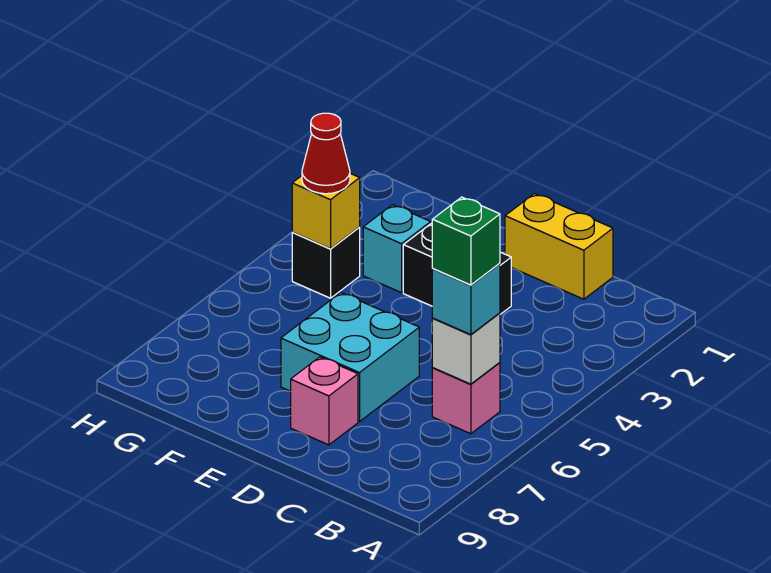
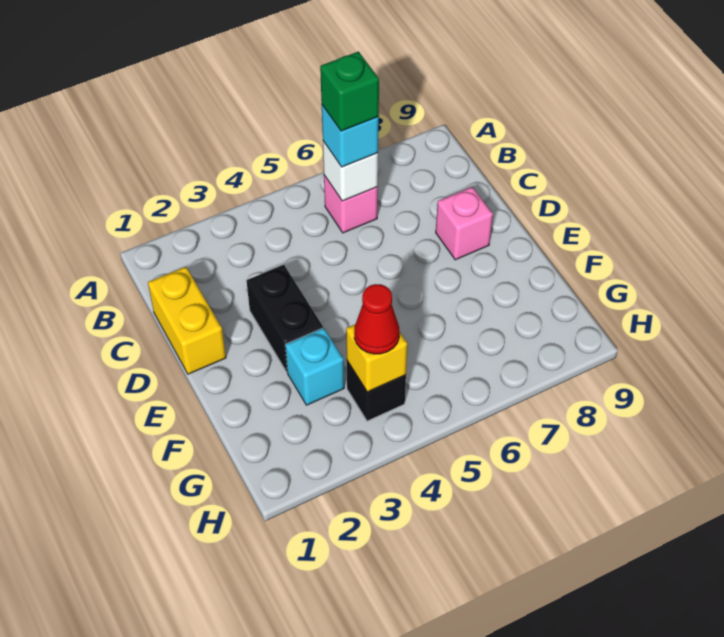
cyan 2x2 brick [281,293,419,422] -> none

